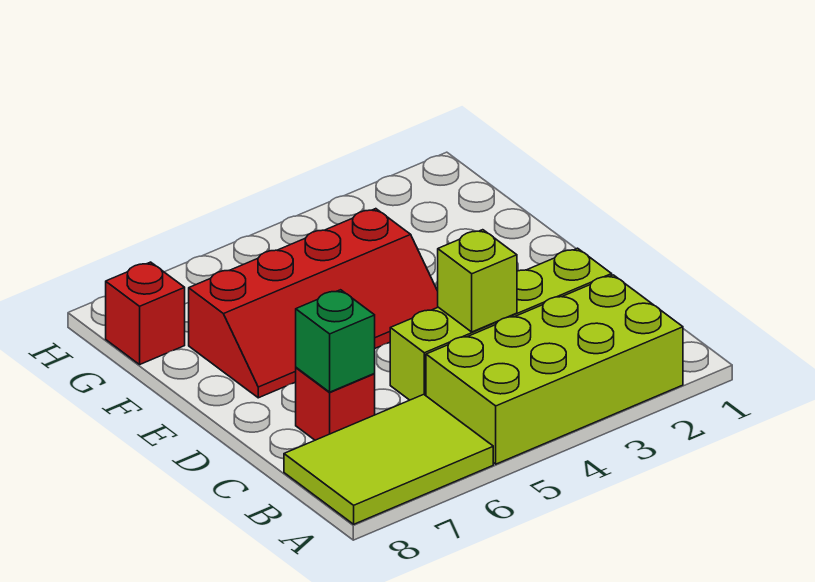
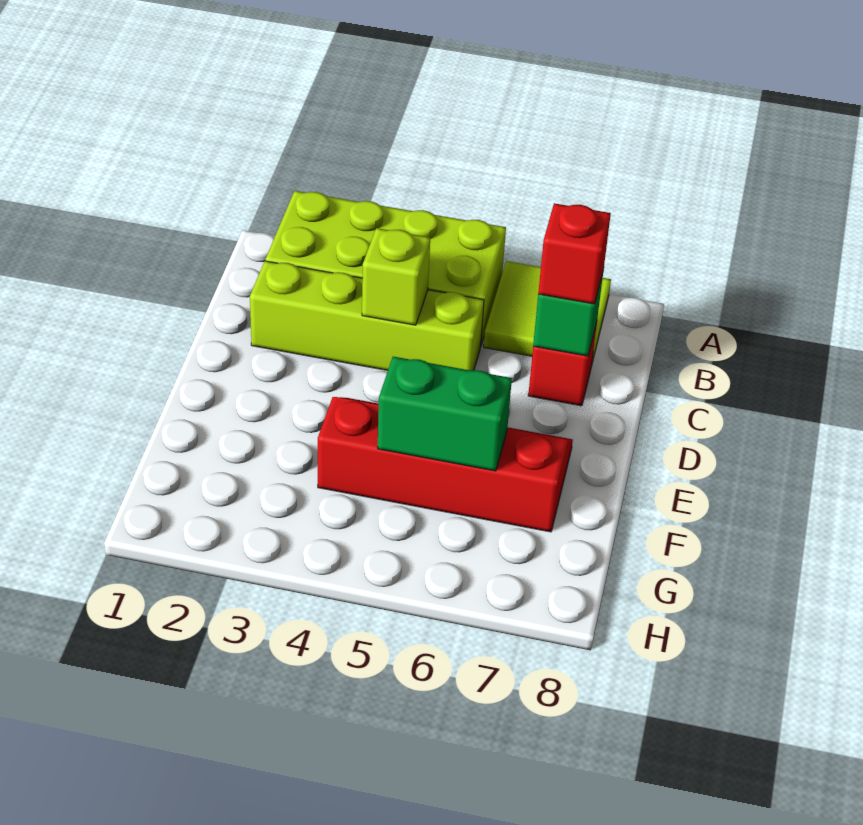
lime 2x3 tile [284,394,493,524] -> lime 2x2 tile [484,261,611,367]
none -> green 1x2 brick [378,357,512,471]
red 1x1 brick [106,262,185,364] -> red 1x1 brick moved to [538,203,611,304]

